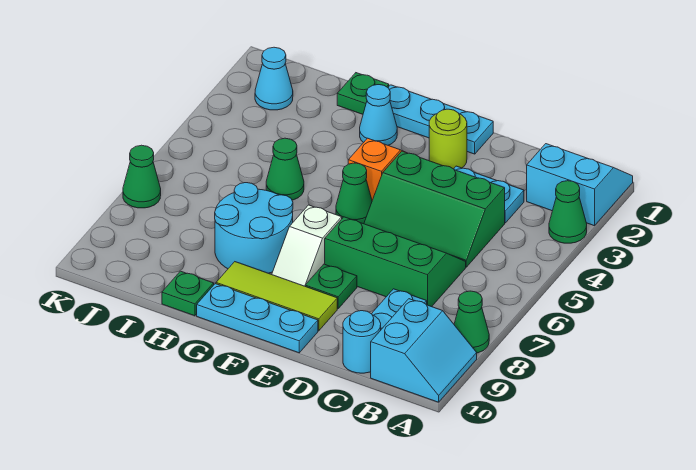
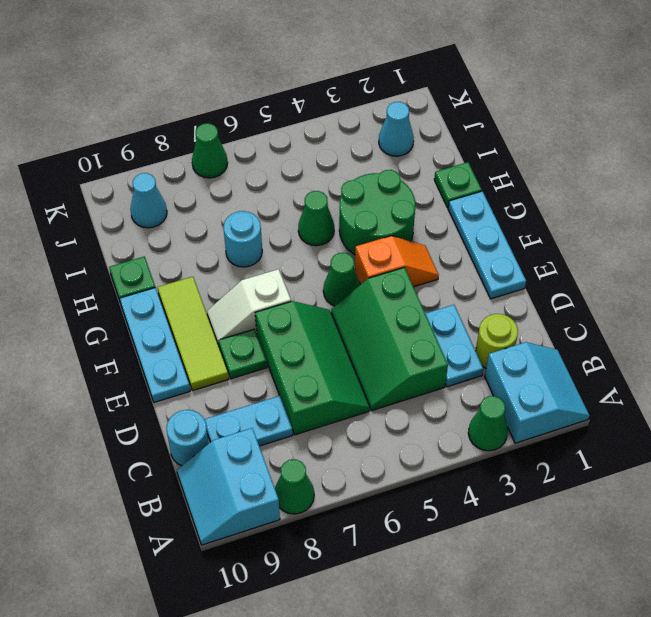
cyan 2x2 slope [371,299,477,402] -> cyan 2x2 slope turned to [177,428,280,545]
lime 1x1 round brick [429,109,467,169] -> lime 1x1 round brick moved to [476,314,518,368]
cyan 1x1 cone [360,85,397,145] -> cyan 1x1 cone moved to [130,173,167,228]
none -> green 2x2 round brick [339,170,415,255]
cyan 2x2 round brick [215,183,293,273] -> cyan 1x1 round brick [223,211,262,267]

